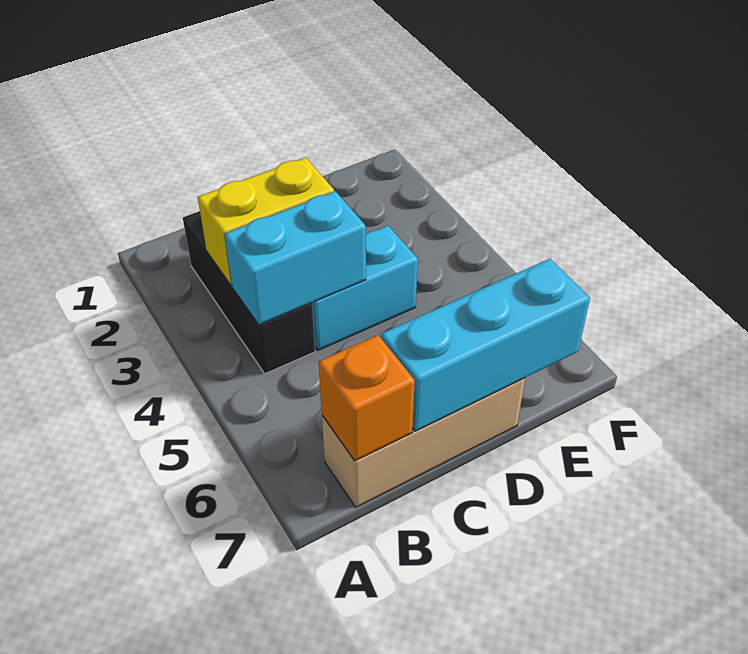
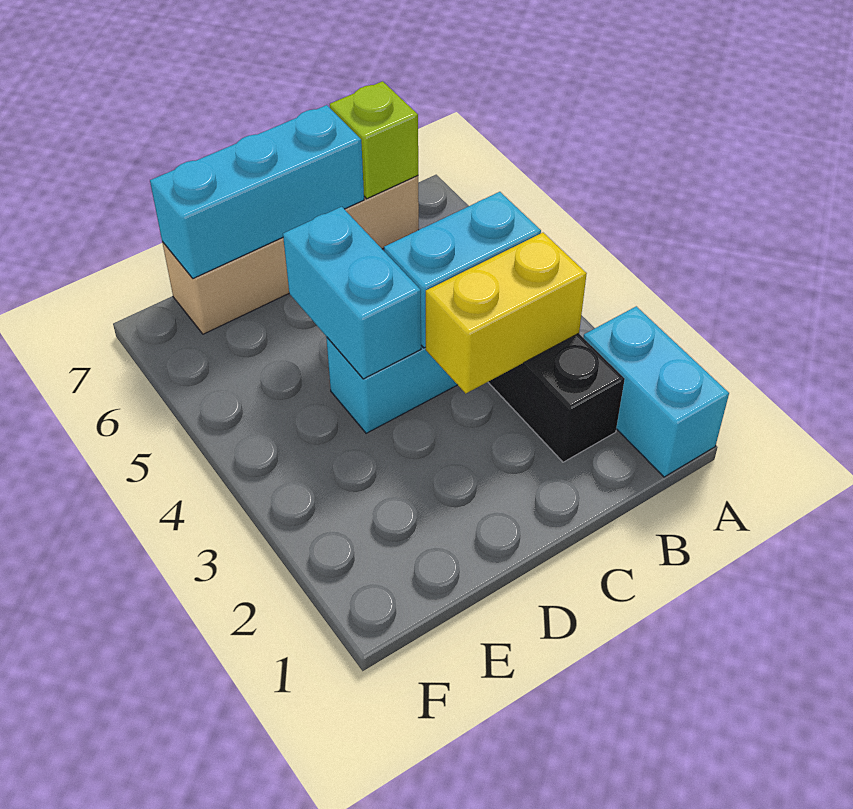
none -> cyan 1x2 brick [584,306,729,477]
tan 1x3 brick [322,378,525,507] -> tan 1x4 brick [162,176,419,334]
orange 1x1 brick [319,335,415,461] -> lime 1x1 brick [330,81,418,199]
none -> cyan 1x2 brick [283,207,421,379]

